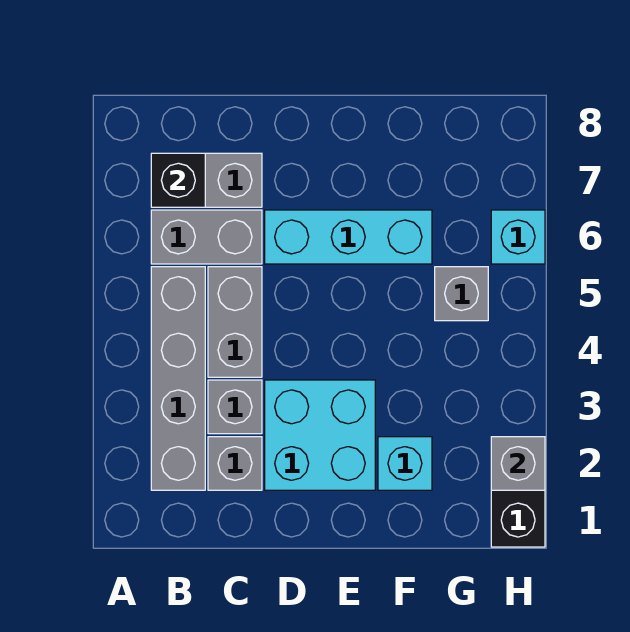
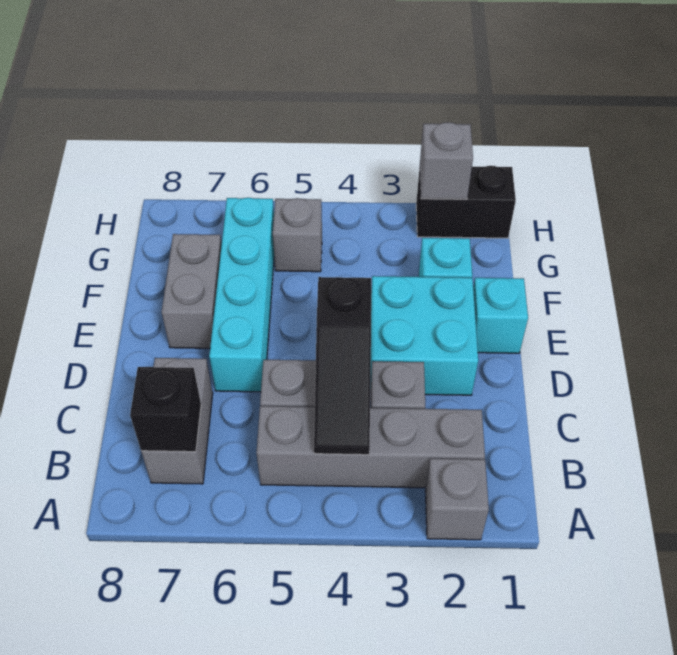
none -> black 1x3 slope [314,277,371,455]
grey 1x2 brick [151,210,262,264] -> grey 1x2 brick moved to [162,234,222,348]
grey 1x1 brick [208,437,262,490] -> grey 1x1 brick moved to [425,458,489,540]
cyan 1x3 brick [265,210,432,264] -> cyan 1x4 brick [209,198,274,392]
cyan 1x1 brick [491,210,545,264] -> cyan 1x1 brick moved to [473,278,528,353]

